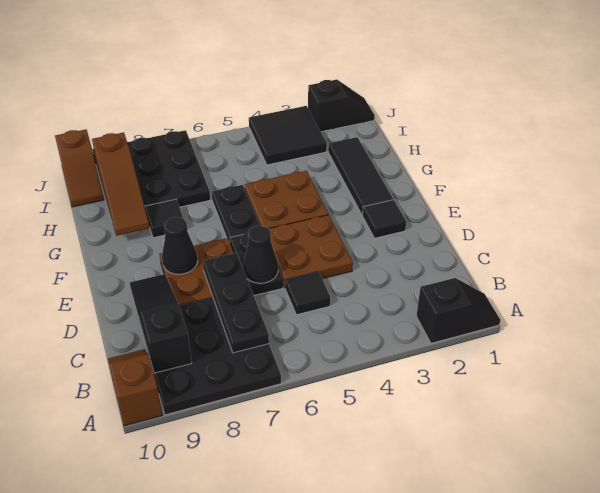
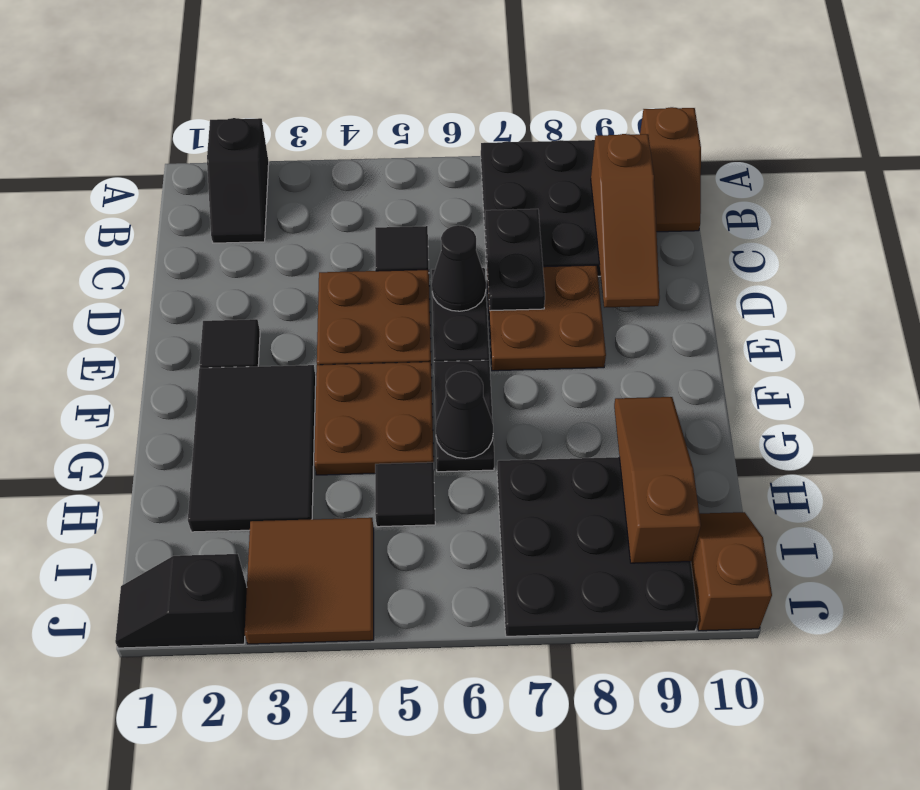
black 1x2 slope [416,278,500,343] -> black 1x2 slope turned to [207,118,269,243]
black 1x3 plate [203,253,269,353] -> black 1x2 plate [485,209,545,311]
black 1x3 slope [130,274,192,373] -> brown 1x3 slope [591,134,660,308]
black 1x1 cone [162,217,198,274] -> black 1x1 cone moved to [436,371,493,458]
black 1x3 tile [328,137,393,215] -> black 2x3 tile [188,365,316,532]
black 1x1 tile [145,199,183,238] -> black 1x1 tile moved to [375,462,435,527]
black 2x2 tile [249,106,327,165] -> brown 2x2 tile [245,518,374,644]

